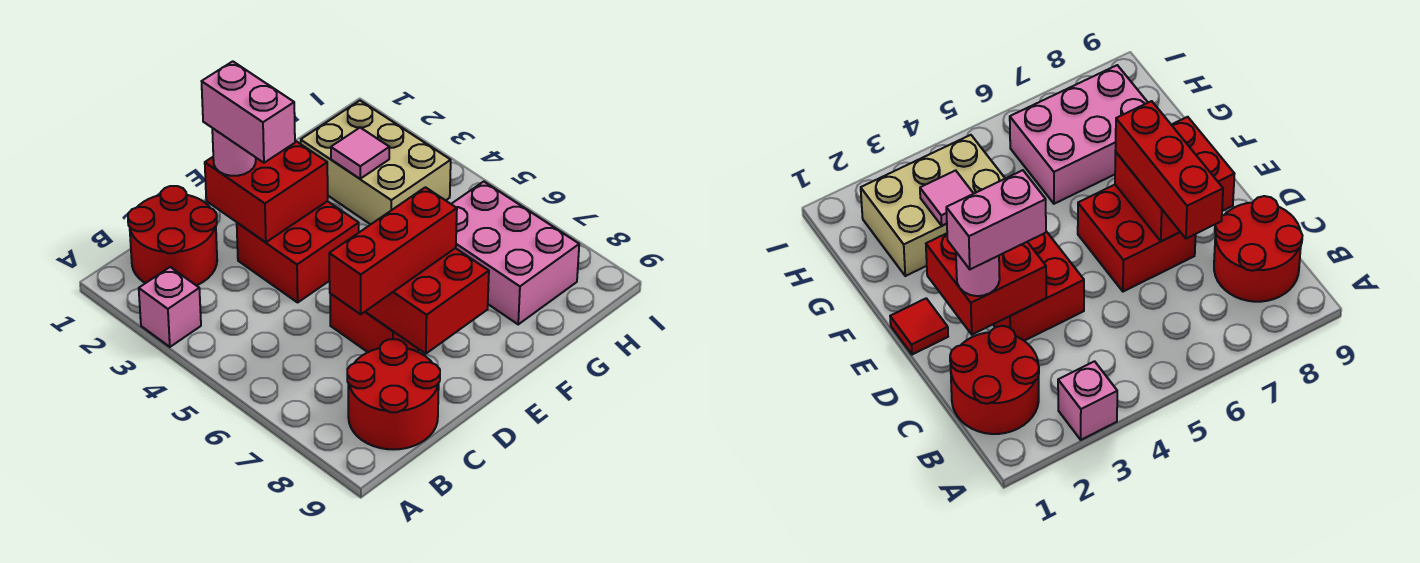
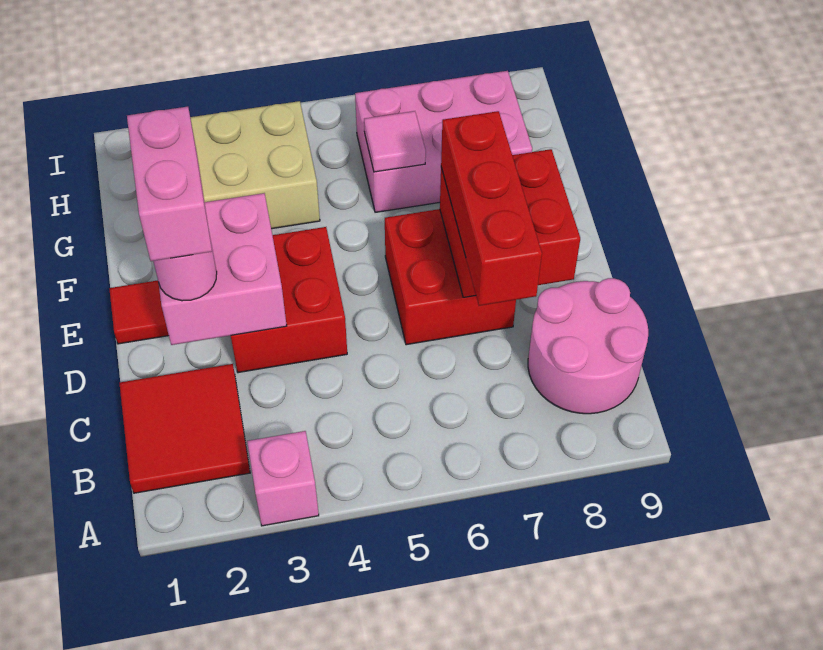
red 2x2 round brick [128,186,217,286] -> red 2x2 tile [119,364,250,493]
red 2x2 round brick [347,339,440,449] -> pink 2x2 round brick [528,278,648,414]
red 2x2 brick [205,141,328,242] -> pink 2x2 brick [158,193,287,345]
pink 1x2 brick [202,61,295,163] -> pink 1x2 brick turned to [127,107,212,261]
pink 1x1 tile [331,128,389,179] -> pink 1x1 tile moved to [364,111,426,172]

